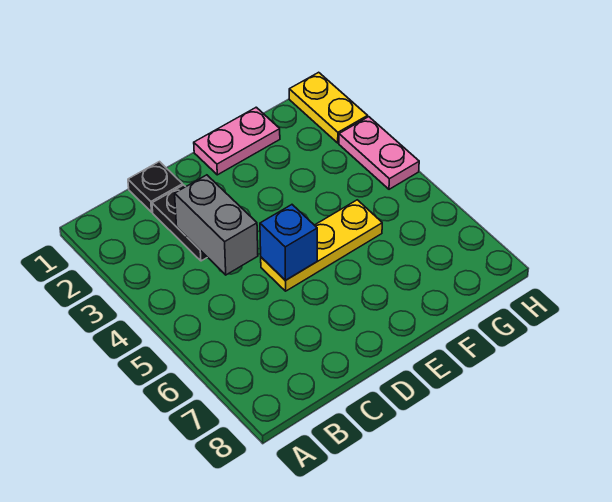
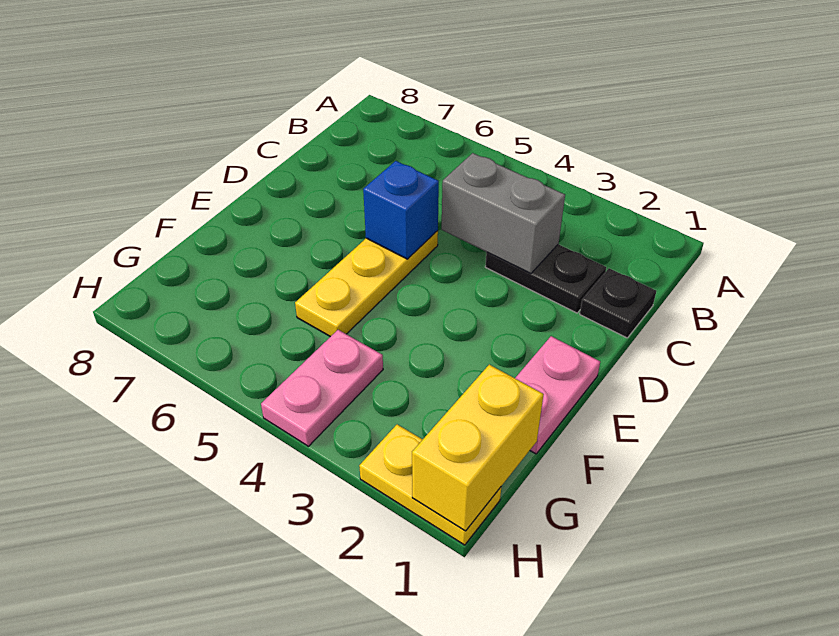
none -> yellow 1x2 brick [412,365,544,531]
pink 1x2 plate [339,117,419,189] -> pink 1x2 plate turned to [261,330,383,446]

